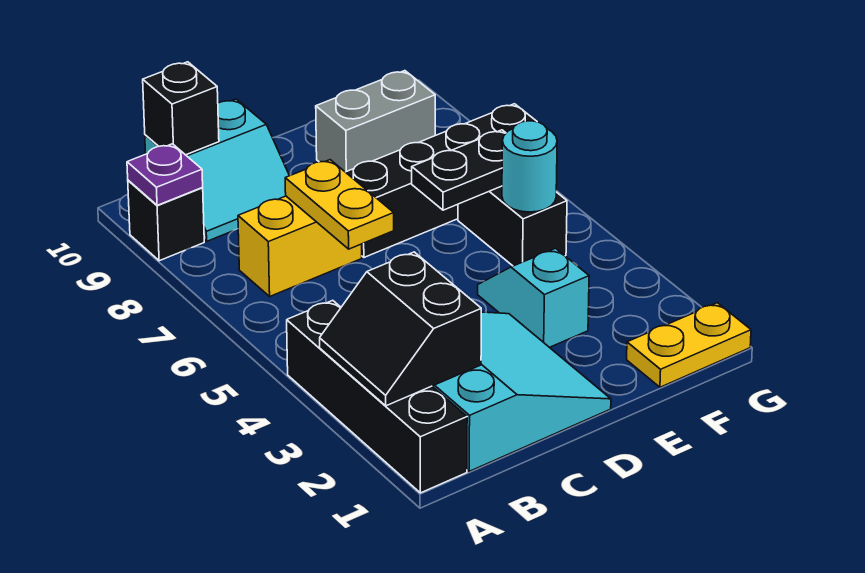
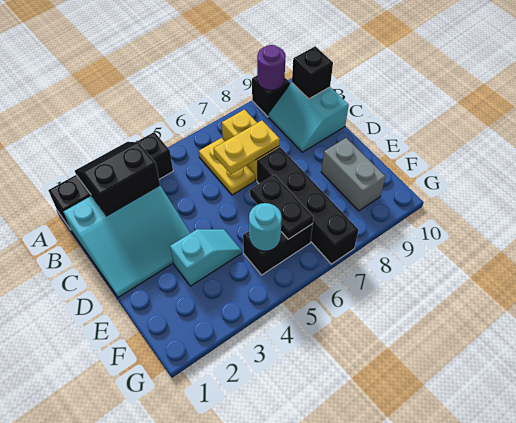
purple 1x1 plate [127,144,203,205] -> purple 1x1 round brick [257,45,286,90]
yellow 1x2 plate [627,303,751,387] -> yellow 1x2 plate moved to [199,138,255,195]

